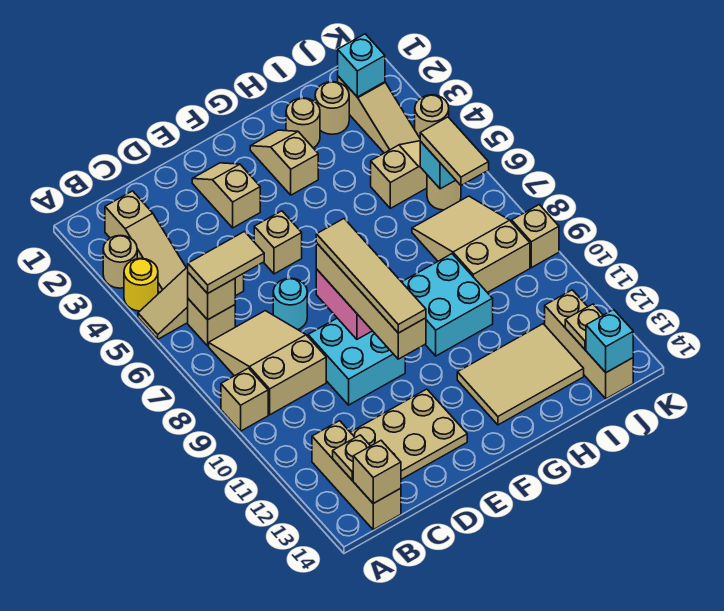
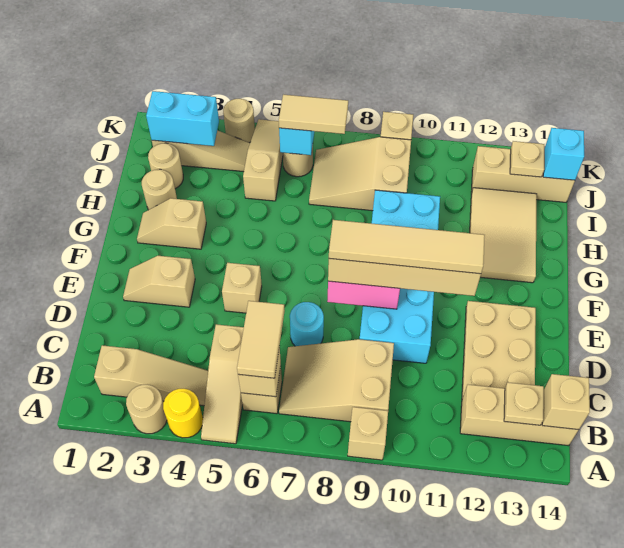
cyan 1x1 brick [338,34,385,97] -> cyan 1x2 brick [146,91,219,146]

